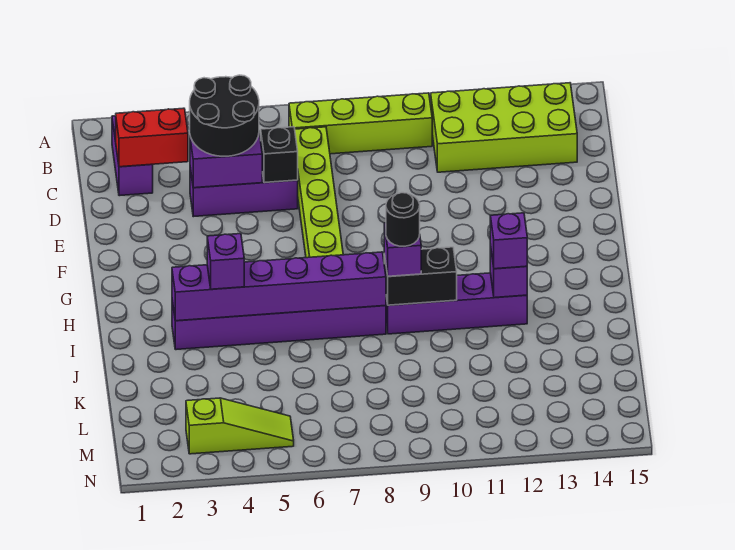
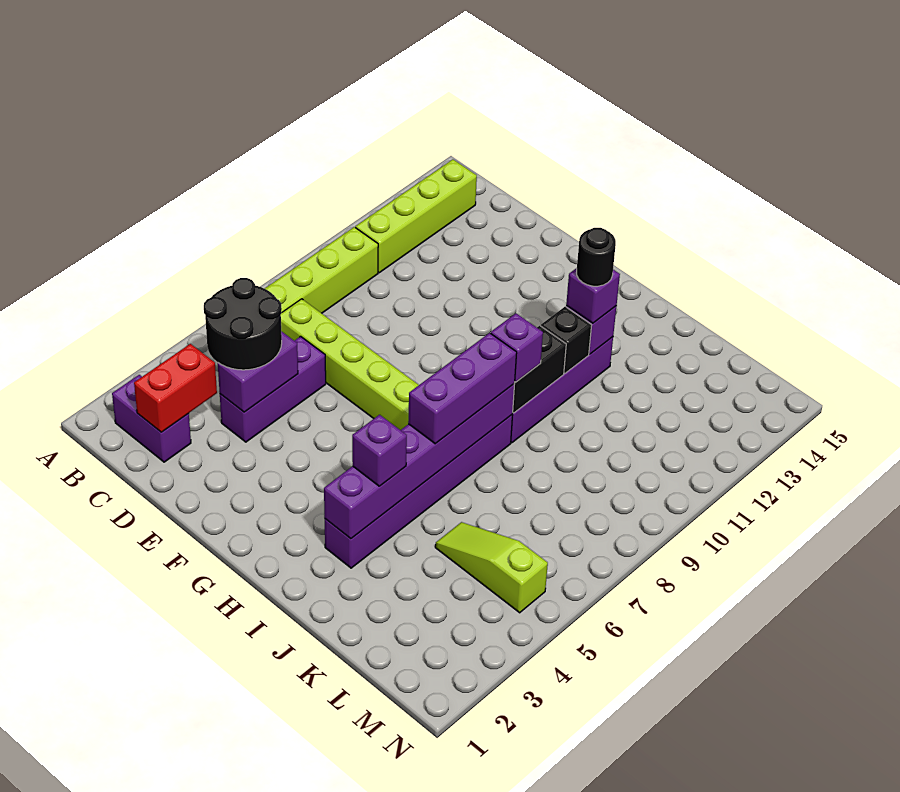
lime 2x4 brick [431,83,577,172] -> lime 1x4 brick [355,159,477,273]
black 1x1 brick [261,127,298,183] -> black 1x1 brick moved to [541,307,592,373]
none -> purple 1x3 brick [408,333,517,444]
black 1x1 round brick [386,193,420,246] -> black 1x1 round brick moved to [577,228,616,286]
lime 1x3 slope [186,398,294,454] -> lime 1x3 slope turned to [435,522,548,613]

